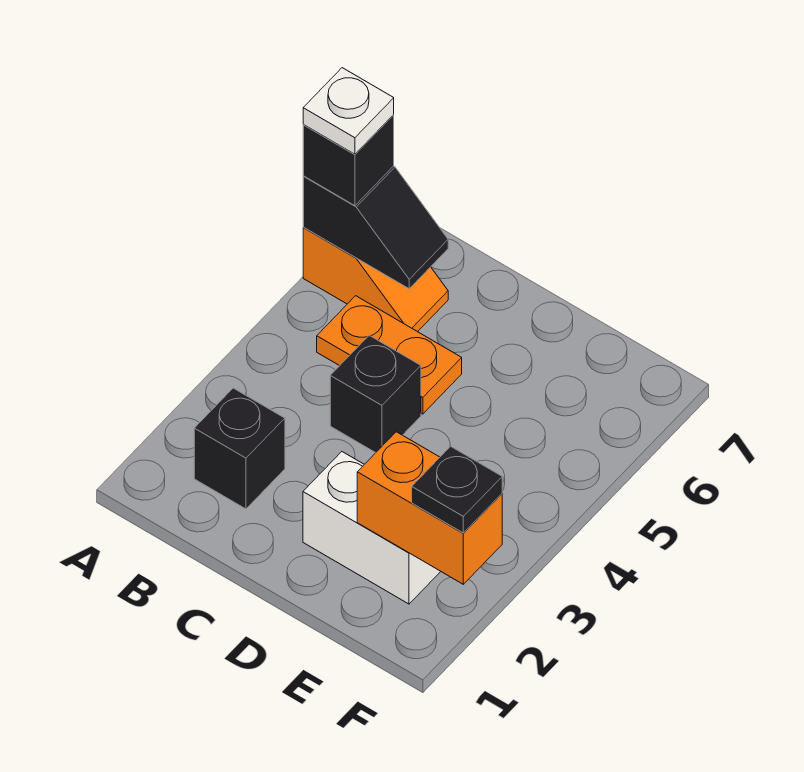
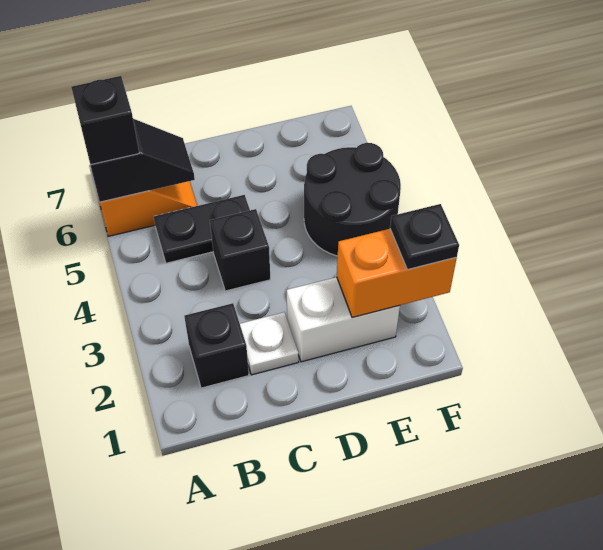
white 1x1 plate [303,68,394,154] -> white 1x1 plate moved to [240,312,299,375]
orange 1x2 plate [317,296,462,414] -> black 1x2 plate [154,195,250,263]
none -> black 2x2 round brick [304,143,401,256]

